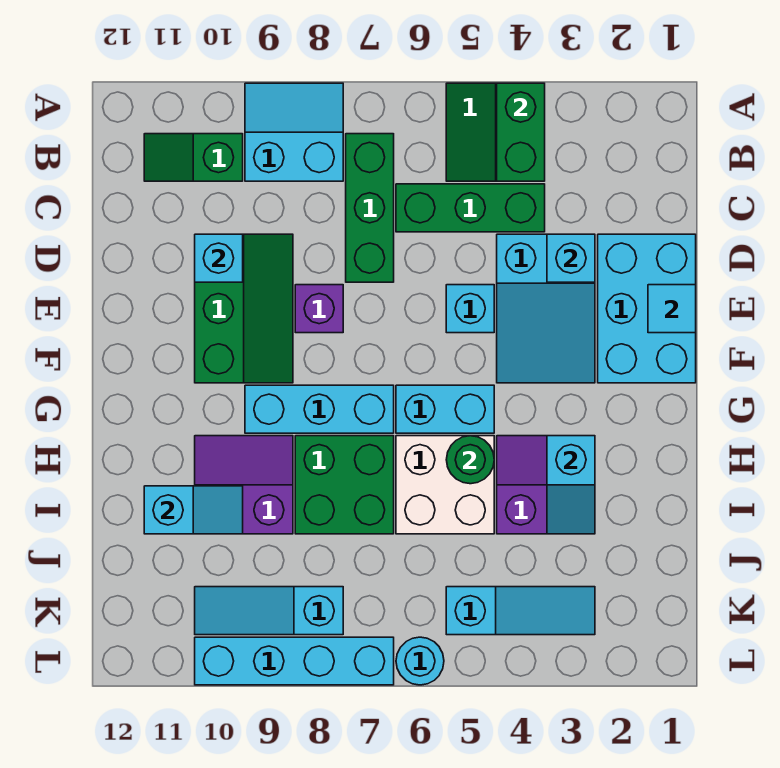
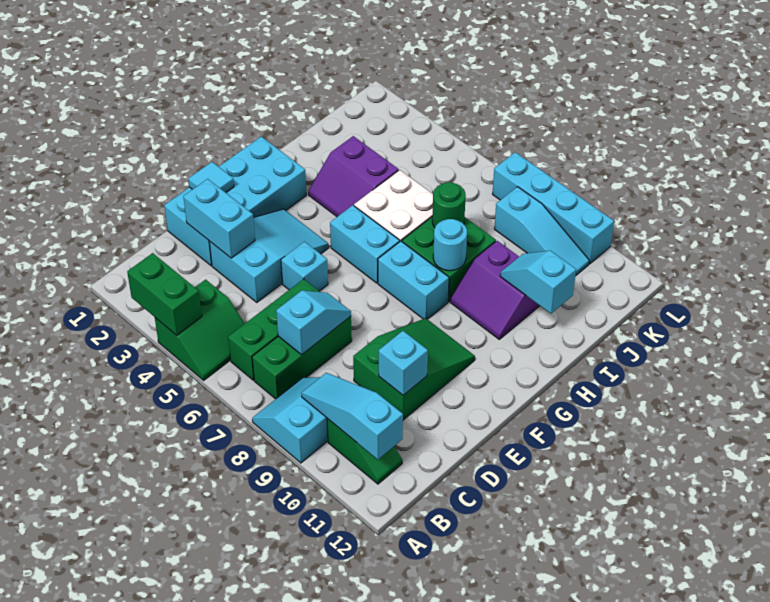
green 1x2 brick [497,83,545,181] -> green 1x2 brick turned to [127,253,202,335]
cyan 2x2 slope [245,83,343,181] -> cyan 2x2 slope turned to [252,377,328,463]
green 1x3 brick [396,184,545,232] -> green 1x3 brick turned to [228,279,320,380]
cyan 2x3 brick [598,234,696,383] -> cyan 2x4 brick [164,137,306,266]
cyan 1x1 brick [547,234,595,282] -> cyan 1x2 brick [183,179,255,258]
green 2x3 slope [195,234,293,383] -> green 2x3 slope turned to [353,318,475,420]
purple 1x1 brick [295,285,343,333] -> none
cyan 1x3 brick [245,385,394,433] -> cyan 1x2 brick [378,241,449,319]
cyan 1x2 slope [547,436,595,534] -> cyan 1x2 slope moved to [276,291,351,355]
green 1x1 round brick [446,436,494,484] -> green 1x1 round brick moved to [432,182,466,227]
cyan 1x3 slope [446,587,595,635] -> cyan 1x3 slope moved to [301,373,403,460]
cyan 1x1 round brick [396,637,444,685] -> cyan 1x1 round brick moved to [433,219,467,271]

